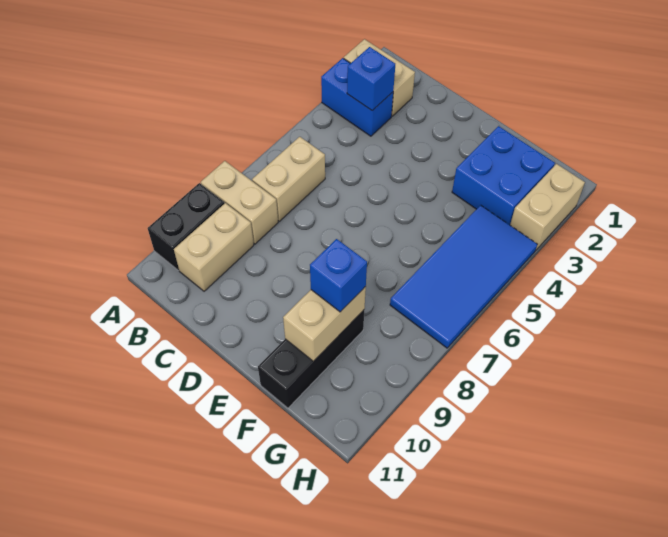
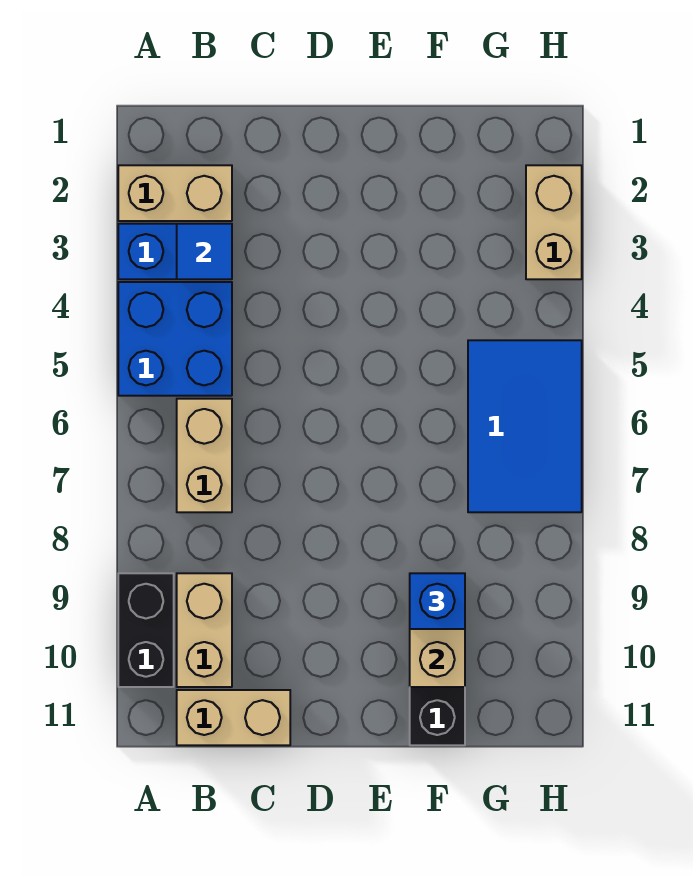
tan 1x2 brick [201,161,278,244] -> tan 1x2 brick moved to [177,690,290,745]
blue 1x1 brick [347,47,395,111] -> blue 1x1 tile [177,224,232,279]
blue 2x2 brick [452,126,555,225] -> blue 2x2 brick moved to [118,282,232,396]
blue 2x4 tile [390,205,537,348] -> blue 2x3 tile [468,340,582,512]

